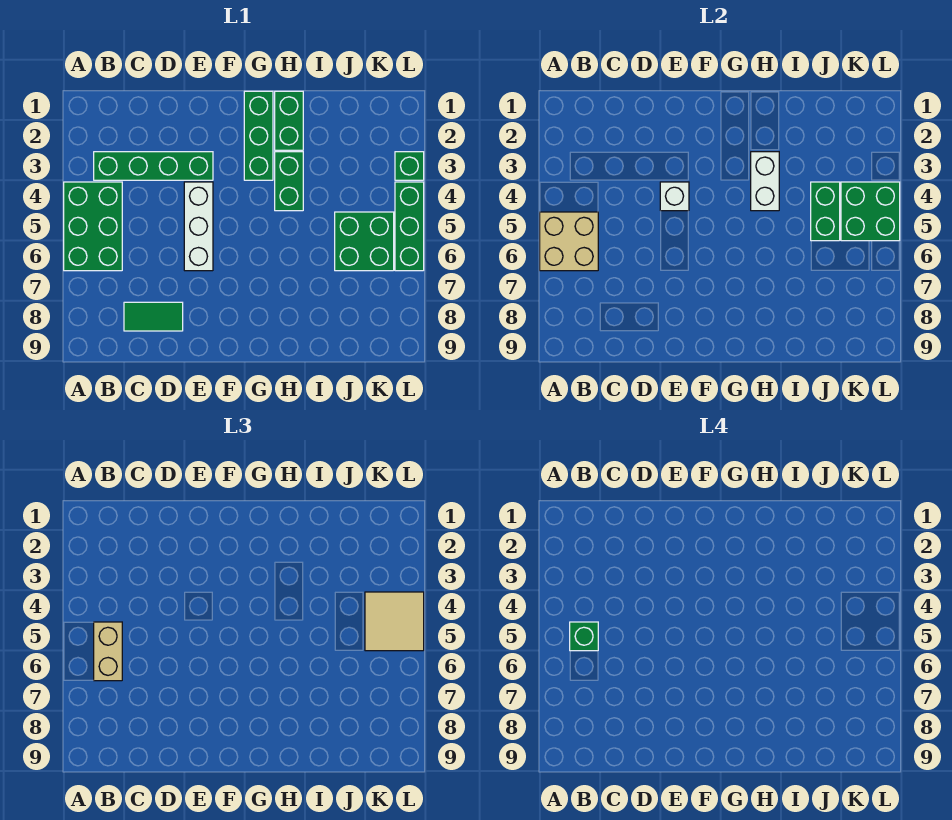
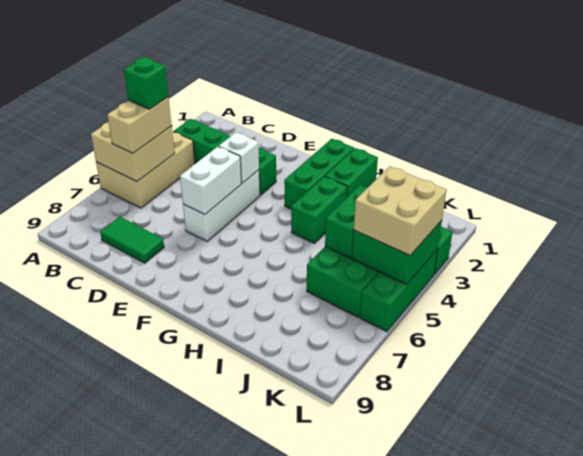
green 2x3 brick [64,182,122,271] -> tan 2x3 brick [96,131,195,208]
white 1x2 brick [751,152,779,211] -> white 1x2 brick moved to [180,146,242,215]
tan 2x2 tile [365,592,424,651] -> tan 2x2 brick [354,166,446,255]

